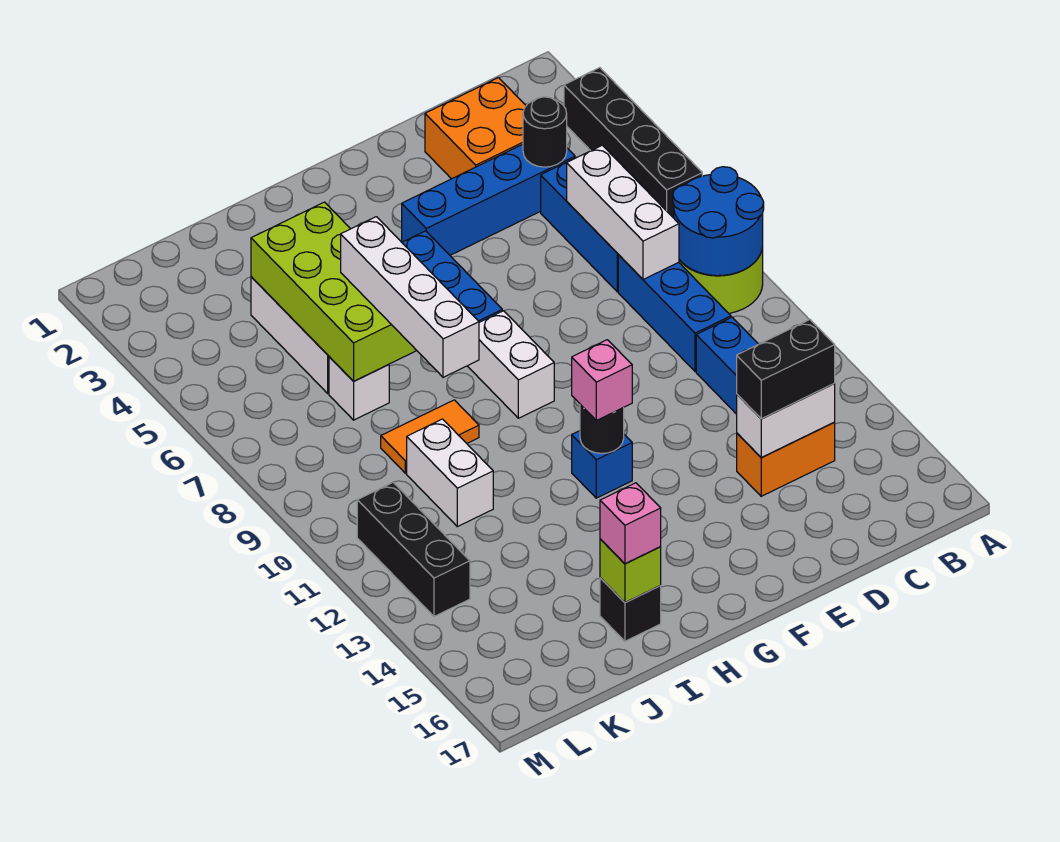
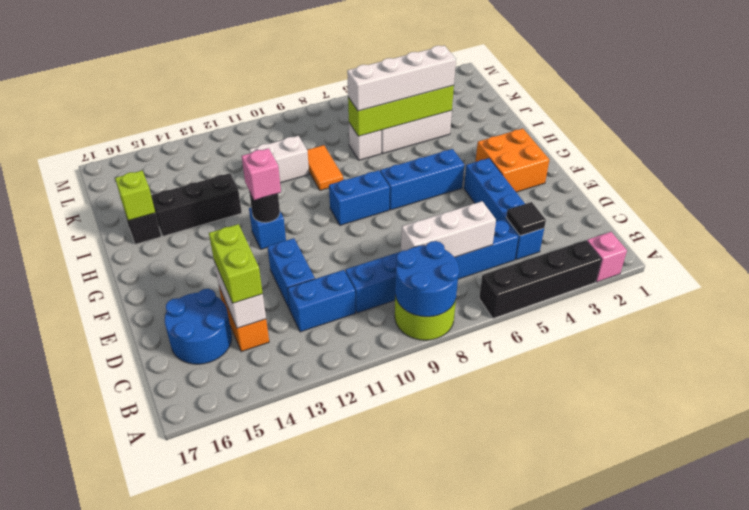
orange 2x2 brick [425,78,526,179] -> orange 2x2 brick moved to [476,129,549,192]
black 1x1 round brick [523,97,567,167] -> black 1x1 tile [506,202,546,236]
black 1x2 brick [737,320,835,419] -> lime 1x2 brick [209,224,263,303]
none -> blue 2x2 round brick [165,289,232,364]
none -> blue 1x2 brick [268,238,315,310]
white 1x2 brick [468,311,554,418] -> blue 1x2 brick [329,170,390,225]
lime 2x4 brick [251,202,417,381] -> lime 1x4 brick [348,85,454,136]
white 1x4 brick [341,217,479,377] -> white 1x4 brick moved to [347,45,456,111]
pink 1x1 brick [600,483,661,564] -> pink 1x1 brick moved to [587,232,627,282]
black 1x3 brick [357,482,470,616] -> black 1x3 brick moved to [151,173,242,236]

